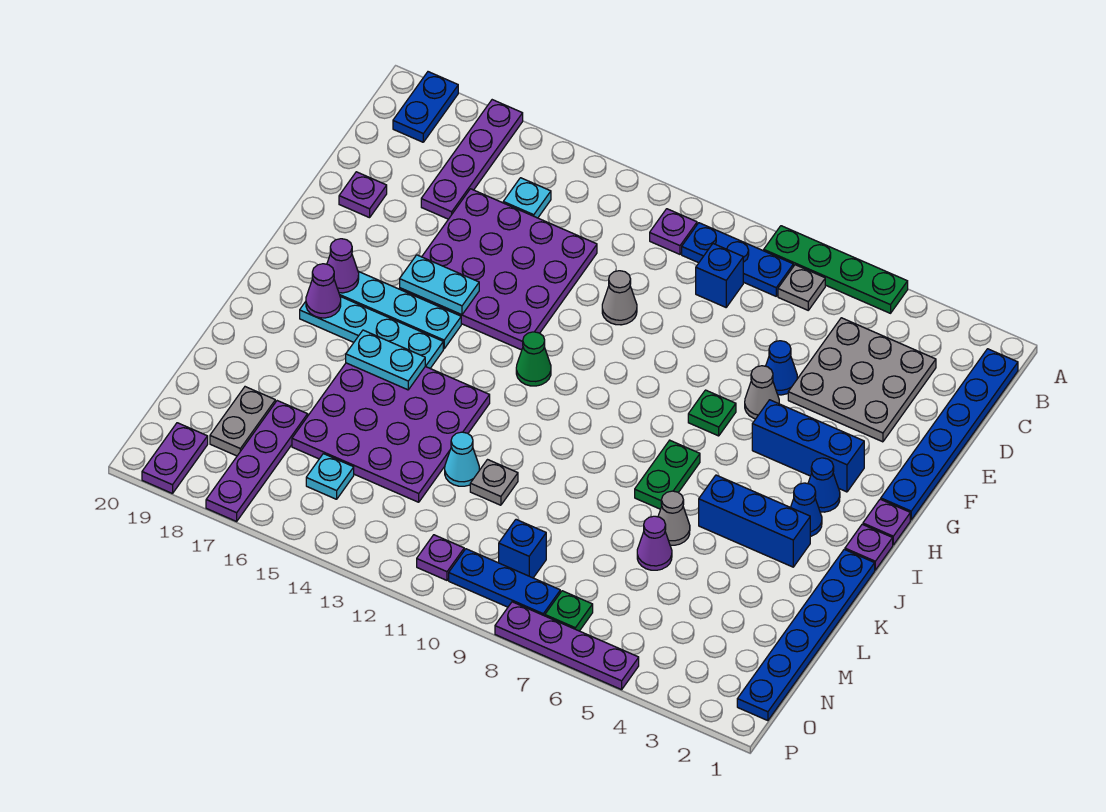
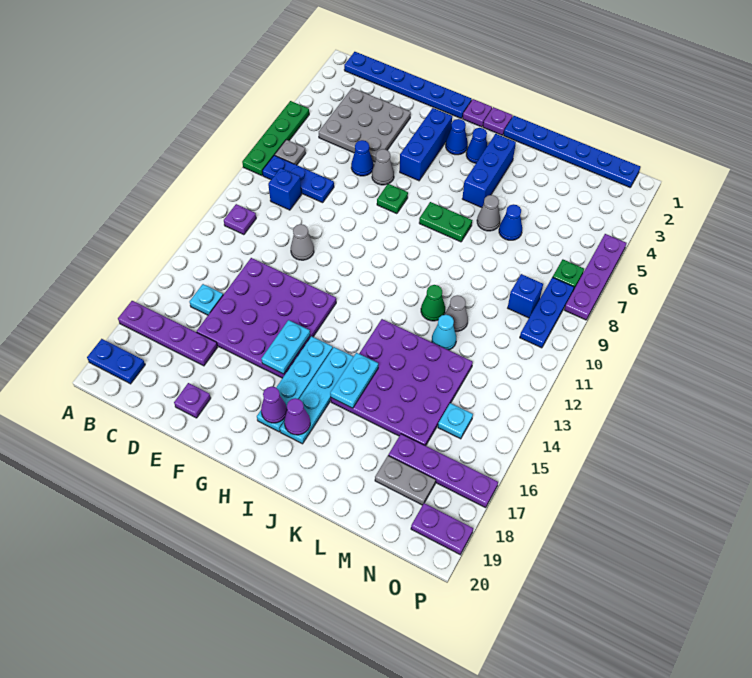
blue 1x3 plate [682,223,793,296] -> blue 1x3 plate turned to [262,155,334,203]
green 1x1 cone [516,332,551,386] -> green 1x1 cone moved to [421,285,445,321]
purple 1x1 cone [637,516,672,570] -> blue 1x1 cone [499,204,522,240]
grey 1x1 plate [470,460,518,505] -> grey 1x1 cone [445,295,468,331]
purple 1x1 plate [417,535,464,580] -> none

